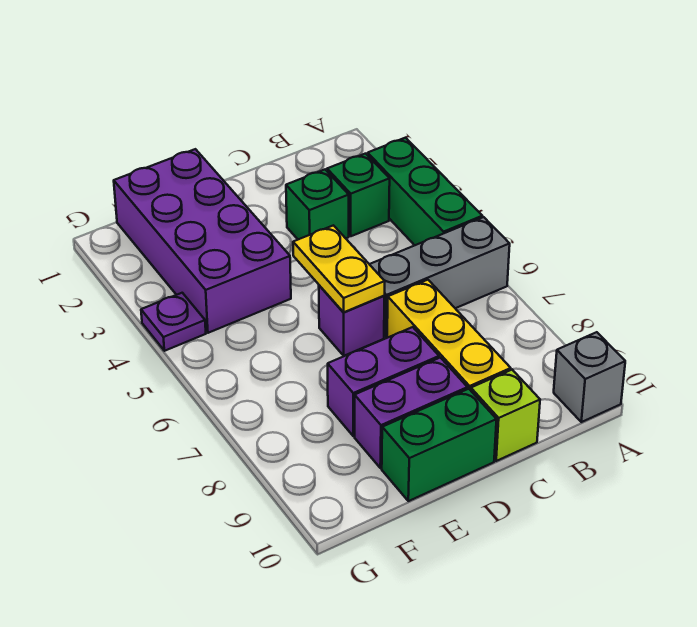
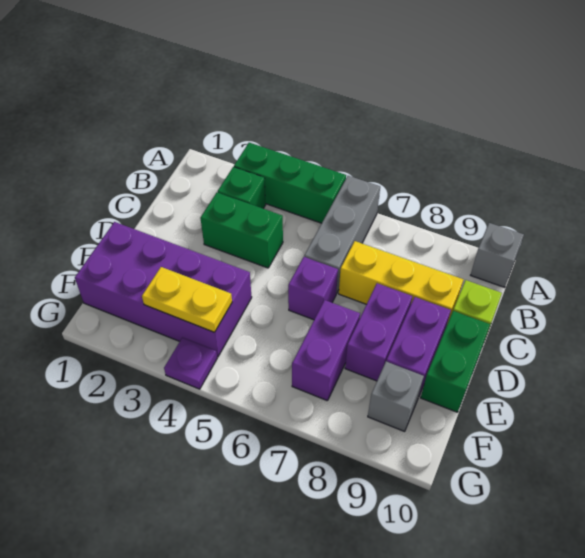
green 1x1 brick [286,170,349,239] -> green 1x2 brick [200,192,283,268]
yellow 1x2 plate [293,225,385,312] -> yellow 1x2 plate moved to [142,267,232,332]
none -> purple 1x2 brick [292,300,360,401]
none -> grey 1x1 brick [368,362,424,431]

